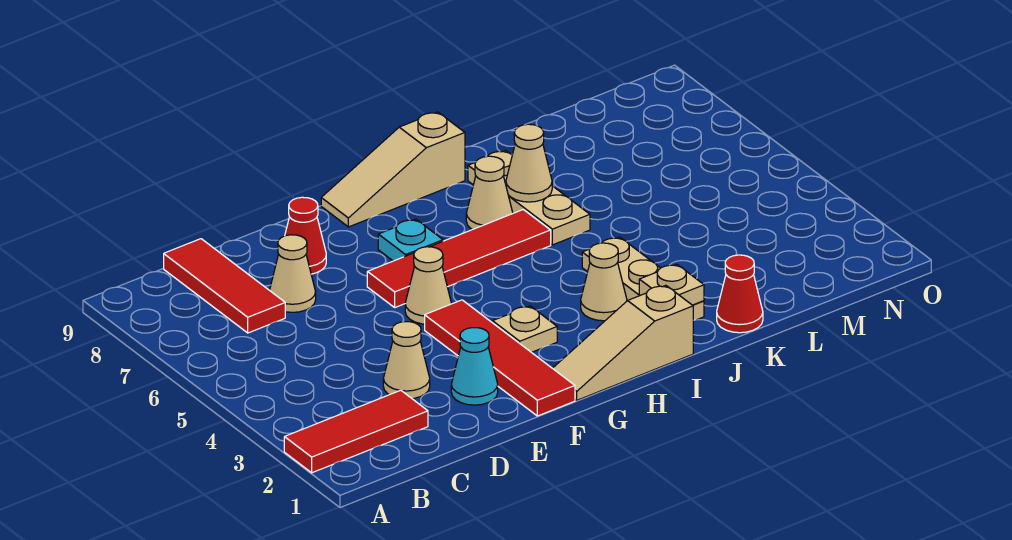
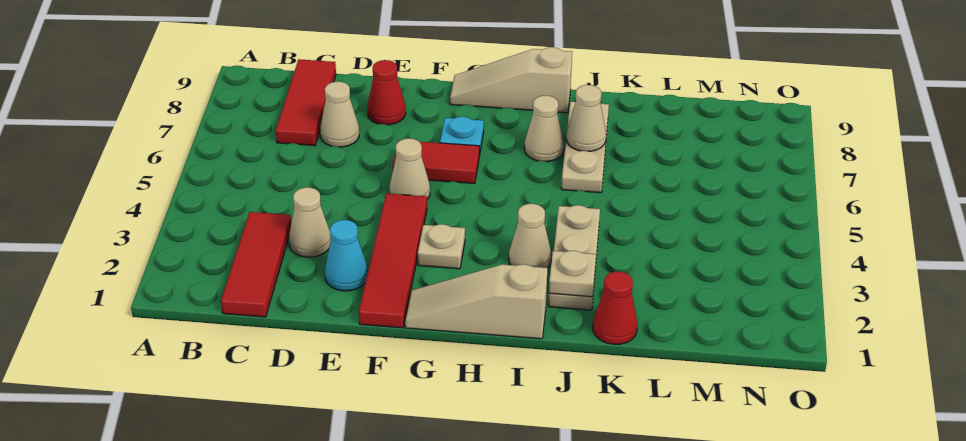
red 1x3 tile [284,390,428,473] -> red 1x3 tile turned to [221,212,291,317]
red 1x4 tile [367,210,551,307] -> red 1x2 tile [393,140,479,184]

